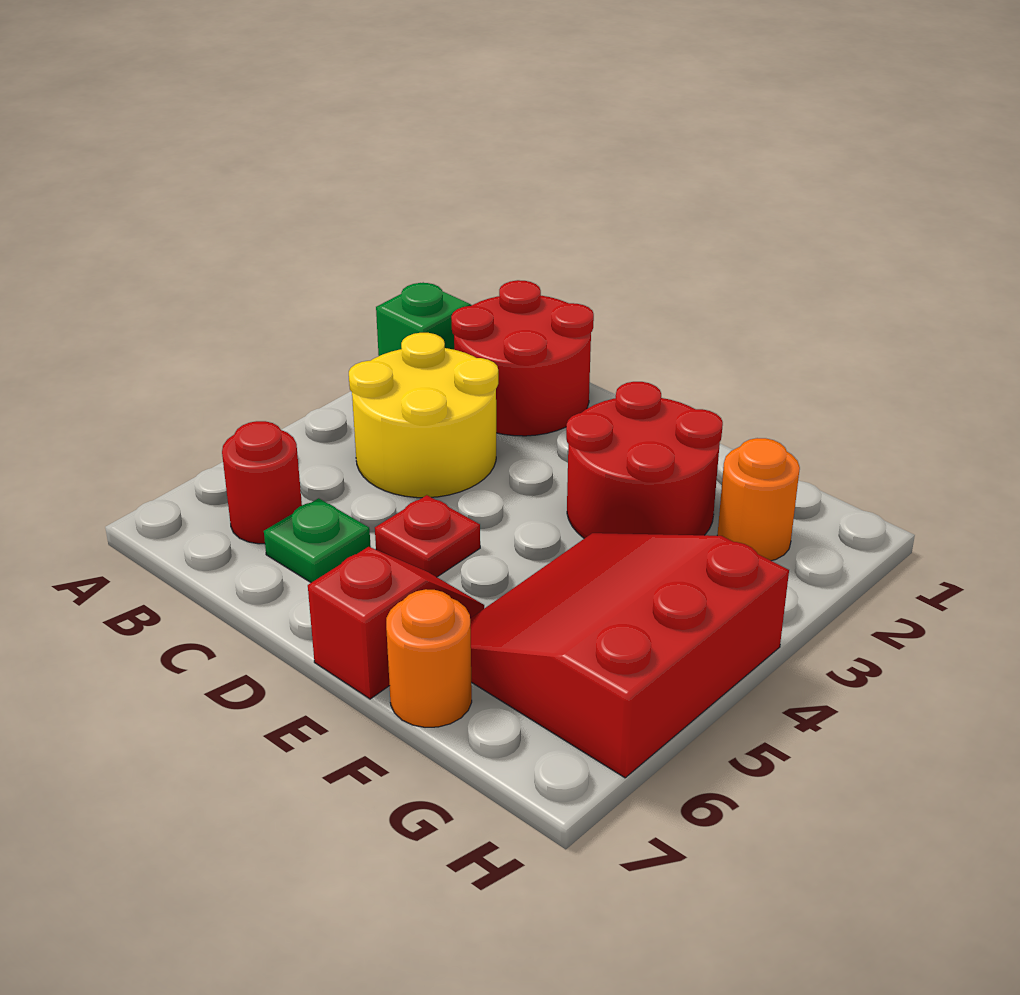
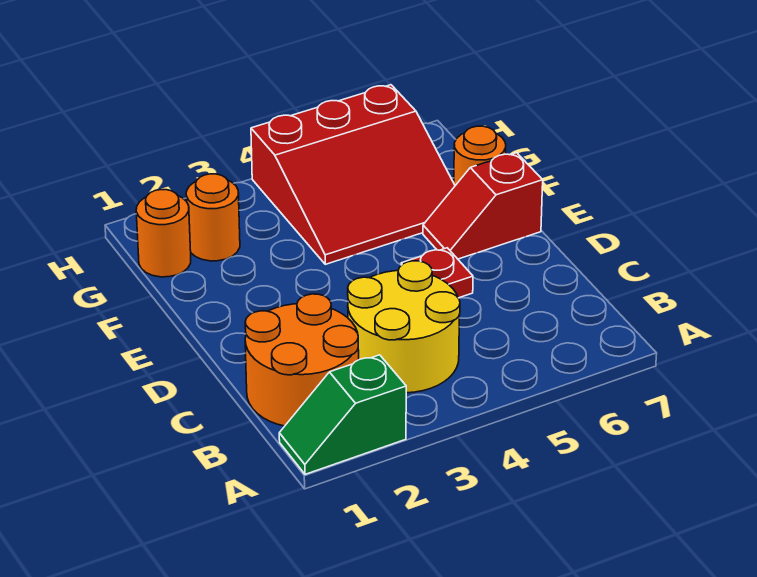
red 2x2 round brick [451,280,594,436] -> orange 2x2 round brick [245,294,359,426]
red 1x1 round brick [222,421,302,544] -> none
green 1x1 plate [264,498,371,583] -> none
red 2x2 round brick [566,382,723,538] -> none
none -> orange 1x1 round brick [136,190,191,277]

